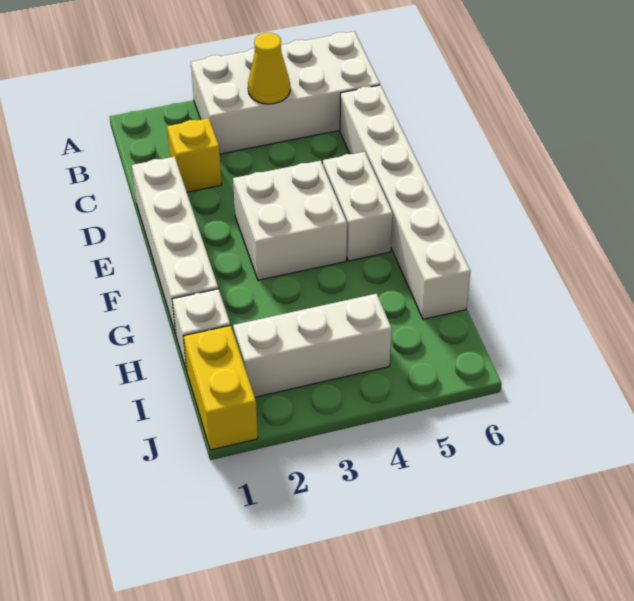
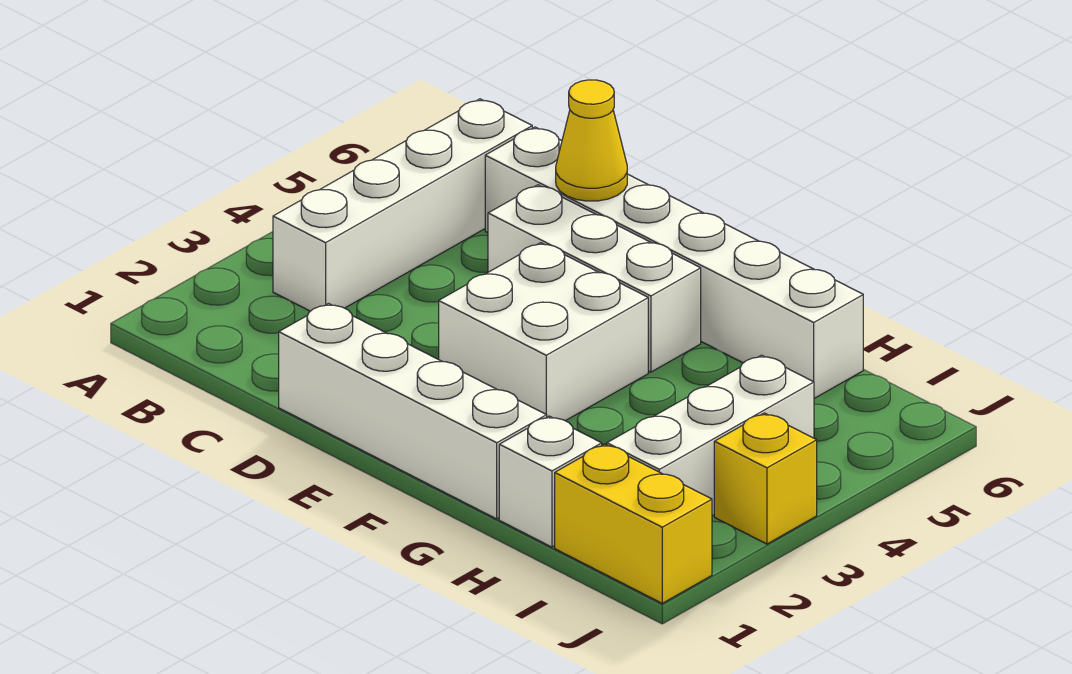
white 2x4 brick [191,31,380,154] -> white 1x4 brick [273,99,532,311]
yellow 1x1 cone [248,33,290,104] -> yellow 1x1 cone moved to [556,80,627,201]
yellow 1x1 brick [167,118,222,192] -> yellow 1x1 brick moved to [714,413,817,544]
white 1x2 brick [323,152,393,261] -> white 1x3 brick [488,185,701,372]

